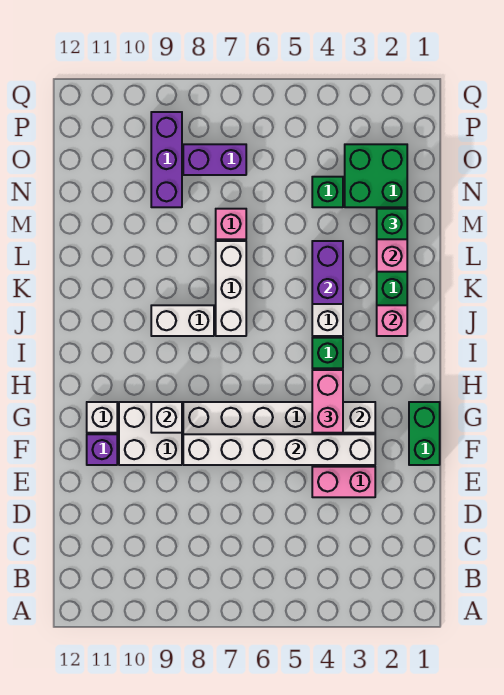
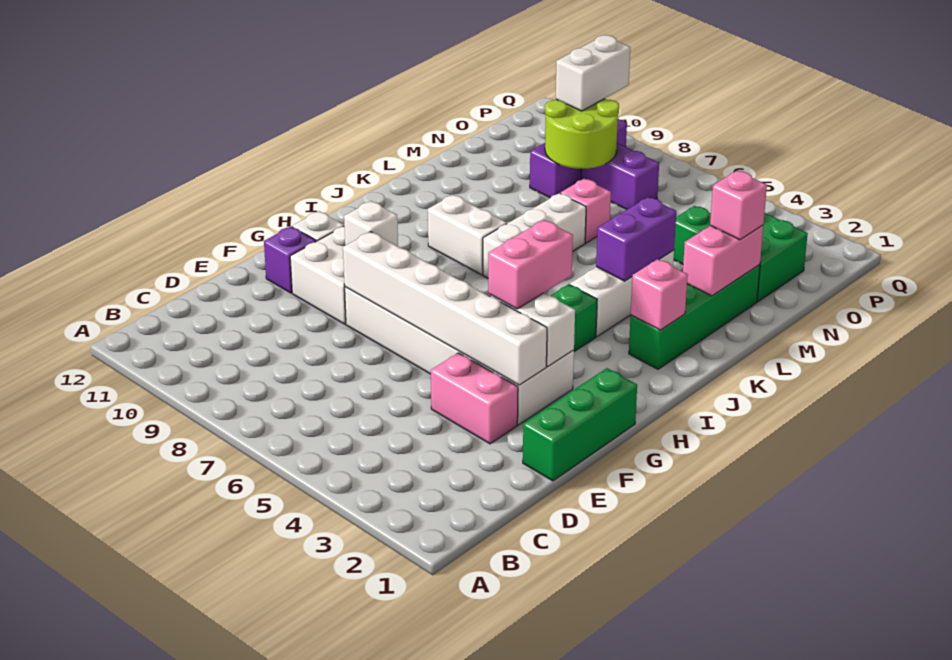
green 1x2 brick [409,402,440,465] -> green 1x3 brick [523,368,637,481]
green 1x1 brick [377,209,407,239] -> pink 1x1 brick [710,171,767,240]
none -> lime 2x2 round brick [545,99,619,169]
none -> white 1x2 brick [556,35,630,111]

